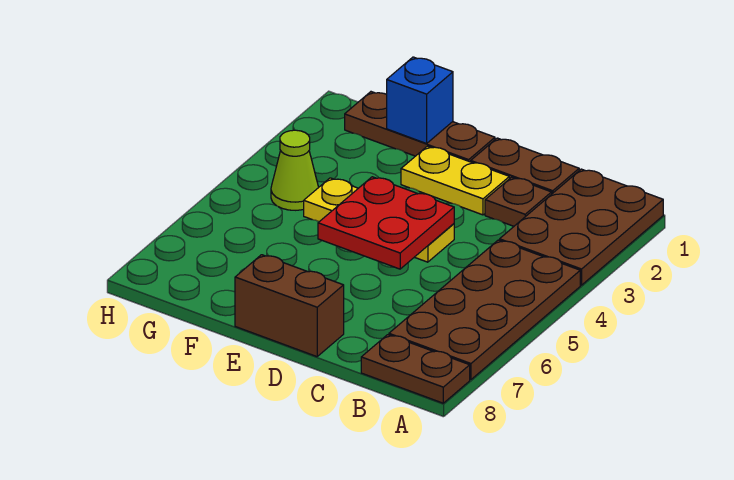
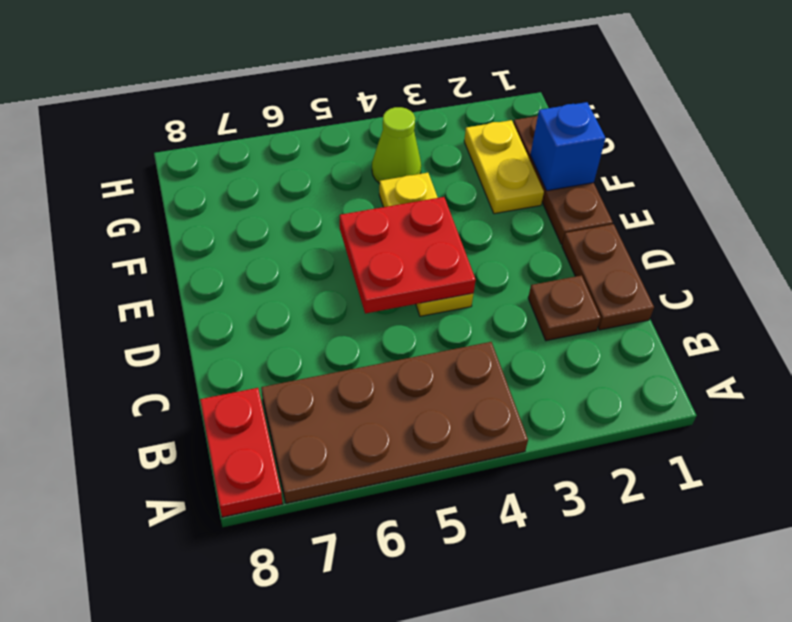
brown 2x3 plate [500,169,663,285] -> none
brown 1x2 plate [361,335,470,403] -> red 1x2 plate [200,388,283,517]
yellow 1x2 plate [401,146,509,215] -> yellow 1x2 plate moved to [464,120,544,214]
brown 1x2 brick [235,255,344,357] -> none

